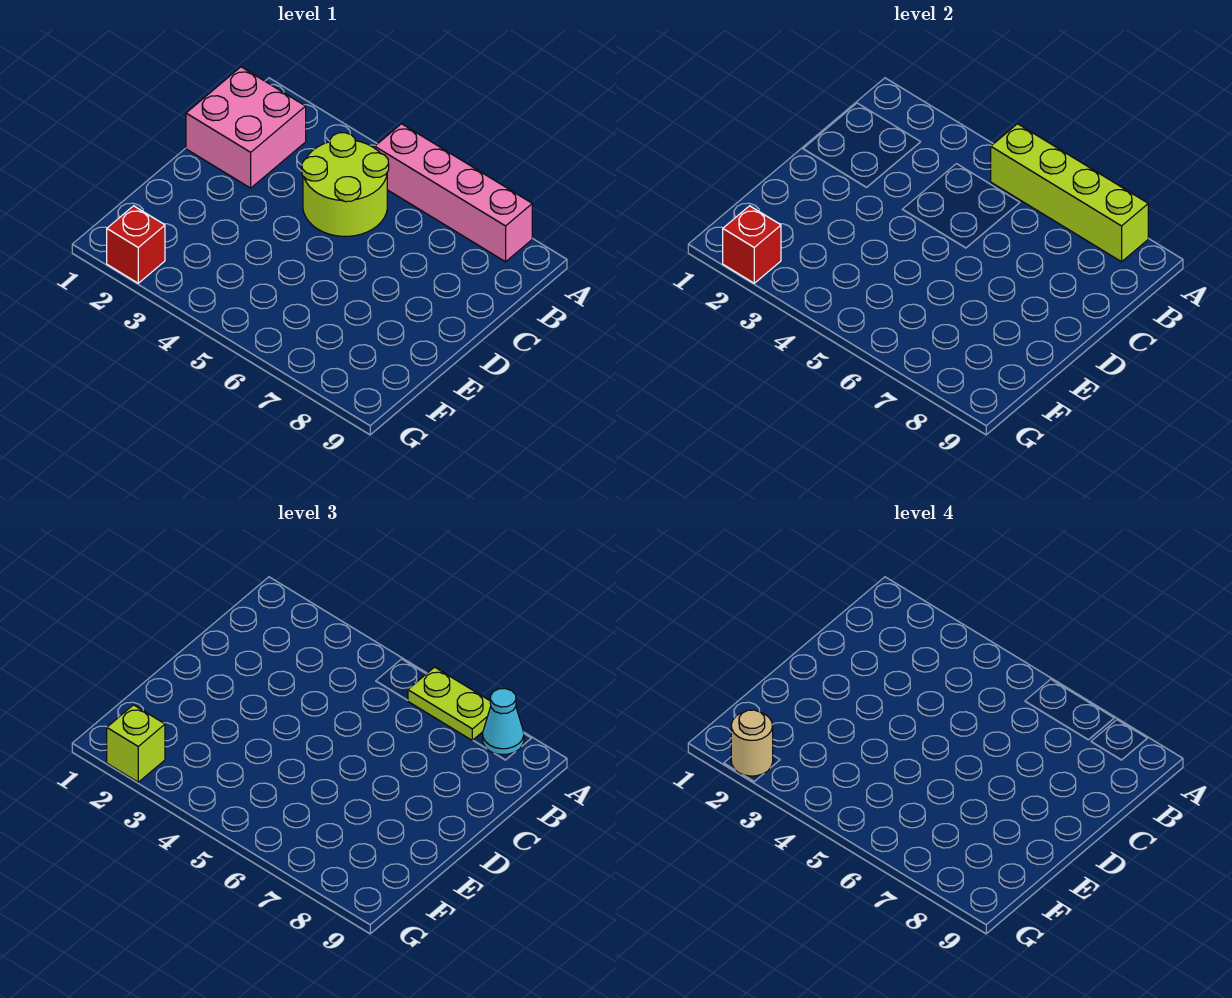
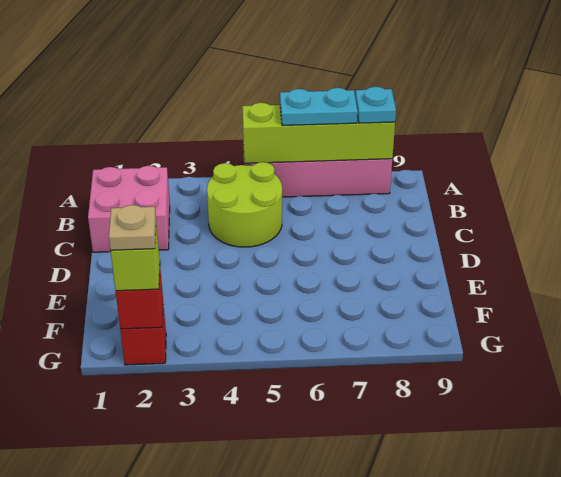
lime 1x2 plate [408,667,491,740] -> cyan 1x2 plate [280,88,358,126]
cyan 1x1 cone [483,689,524,755] -> cyan 1x1 plate [355,87,396,123]
tan 1x1 round brick [731,710,773,776] -> tan 1x1 plate [109,205,156,250]

